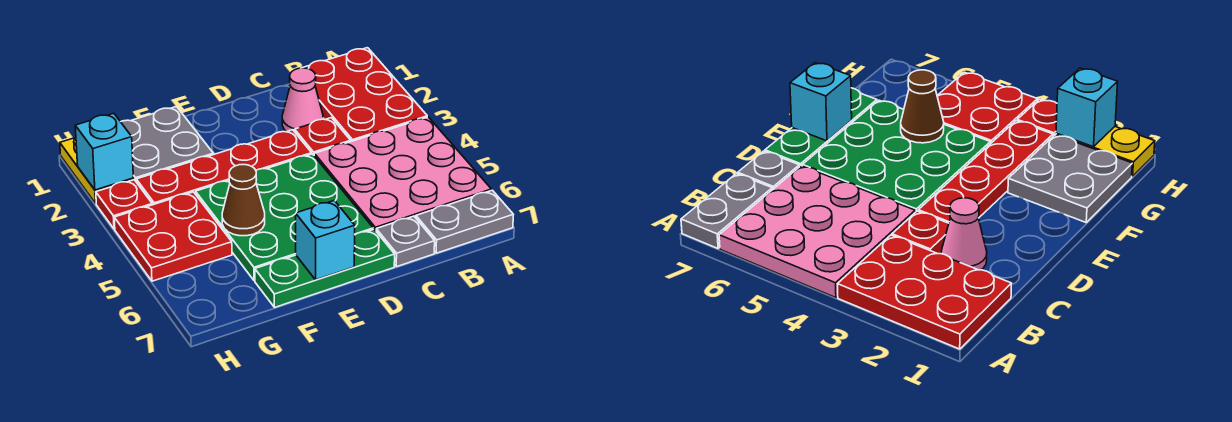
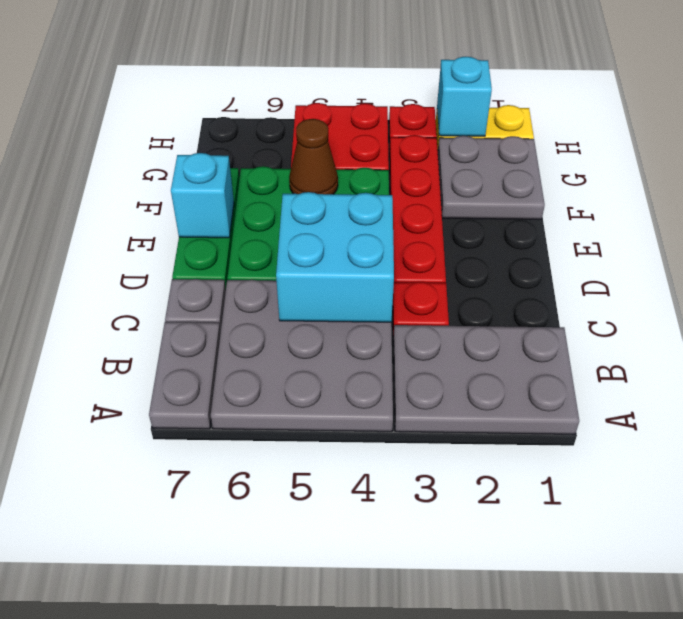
red 2x3 plate [303,48,427,142] -> grey 2x3 plate [393,325,579,434]
pink 3x3 plate [314,117,491,231] -> grey 3x3 plate [211,280,393,432]
pink 1x1 cone [282,68,323,132] -> none
none -> cyan 2x2 brick [276,192,394,322]

